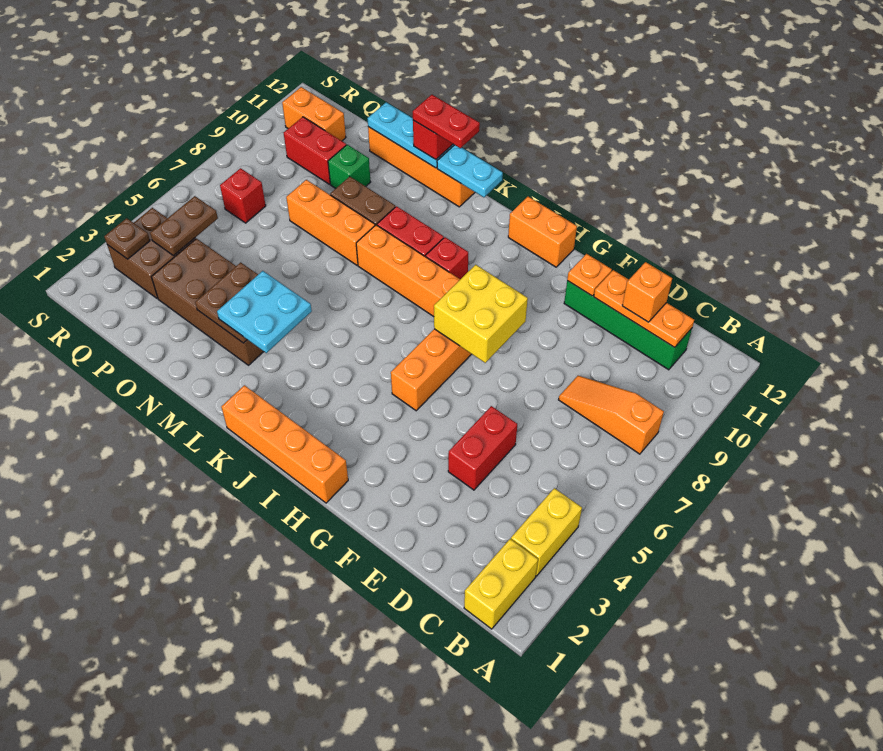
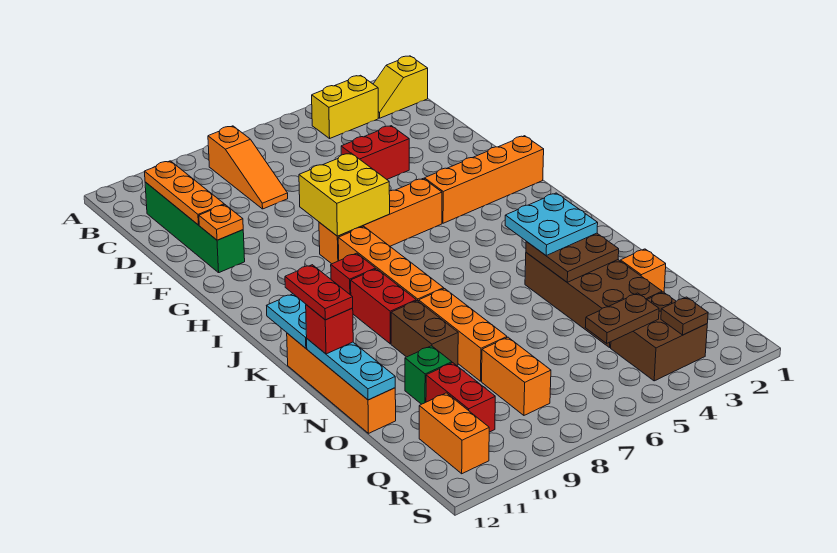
yellow 1x2 brick [464,539,538,629] -> yellow 1x2 slope [374,56,428,118]
orange 1x1 brick [622,262,672,322] -> orange 1x1 brick moved to [620,249,666,292]
orange 1x4 brick [221,385,348,503] -> orange 1x4 brick turned to [425,136,544,223]
orange 1x2 brick [508,197,577,267] -> orange 1x2 brick moved to [482,337,551,415]
red 1x1 brick [220,168,266,223] -> none

